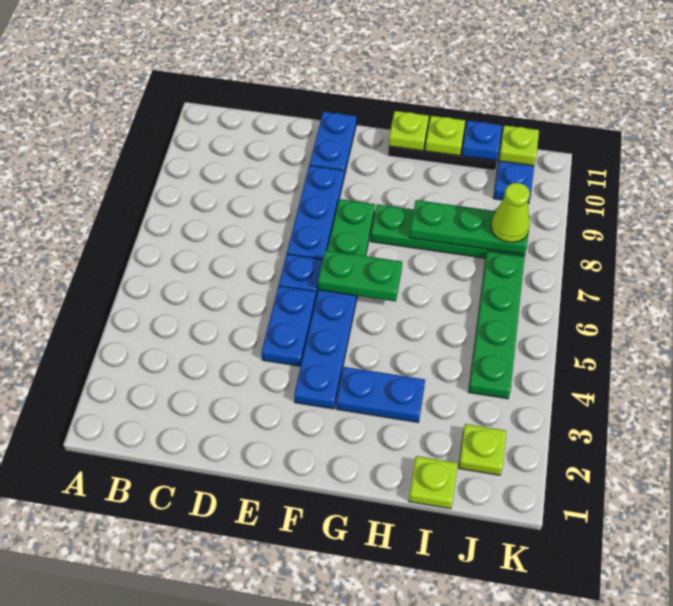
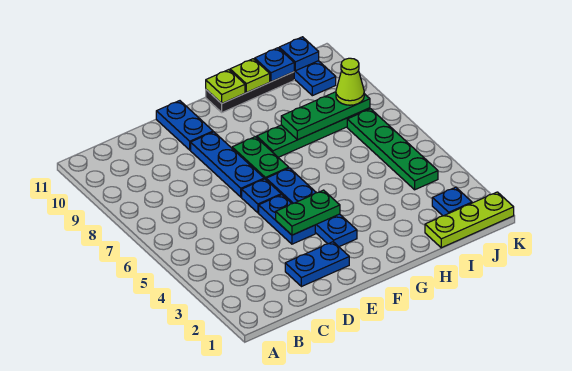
green 1x2 plate [318,250,402,302] -> green 1x2 plate moved to [276,190,340,235]
blue 1x2 plate [336,367,425,422] -> blue 1x2 plate moved to [285,242,349,287]
lime 1x1 plate [409,456,458,509] -> lime 1x3 plate [425,192,514,248]
lime 1x1 plate [459,424,506,475] -> blue 1x1 plate [432,187,472,216]
lime 1x1 plate [499,125,539,166] -> blue 1x1 plate [279,37,319,71]

